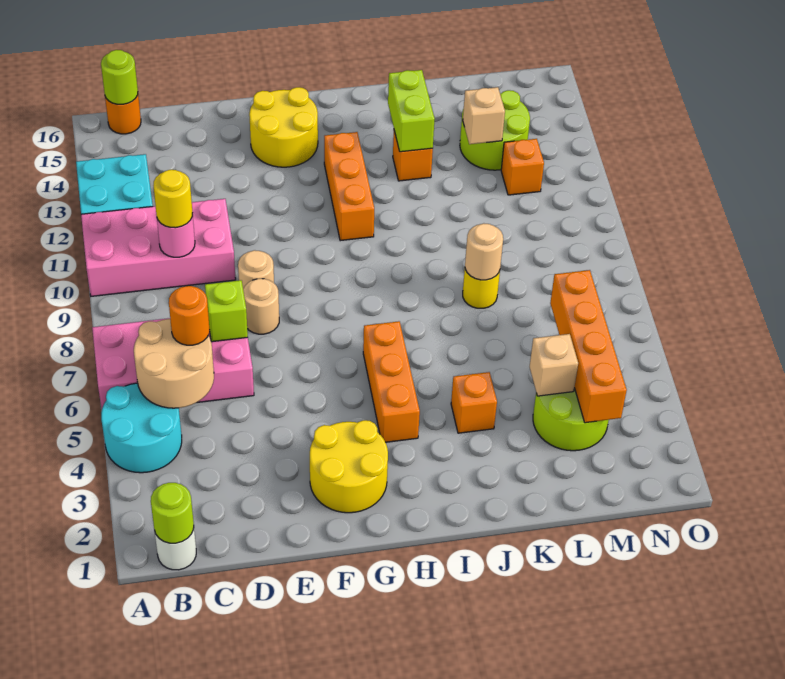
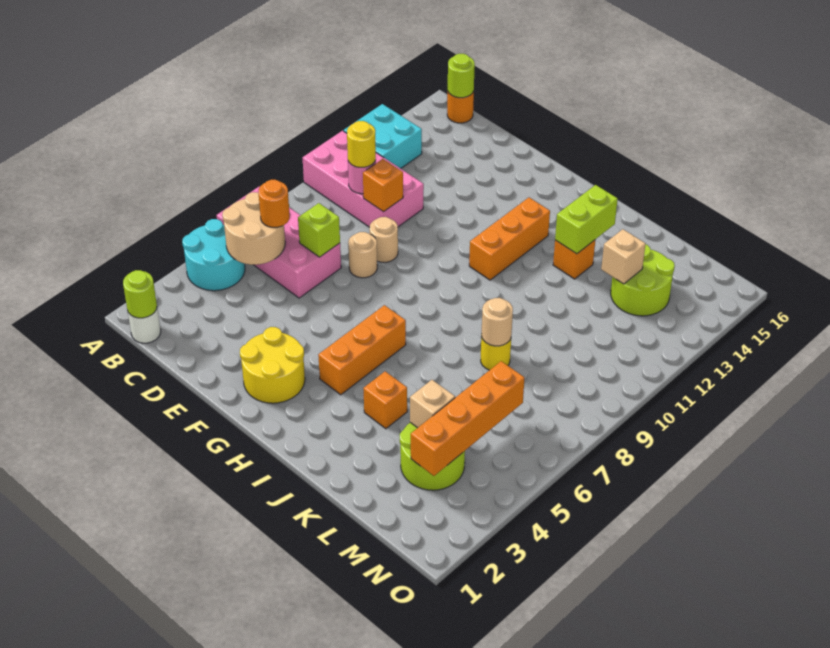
yellow 2x2 round brick [249,87,318,167] -> none
orange 1x1 brick [501,139,544,195] -> orange 1x1 brick moved to [363,159,403,212]

